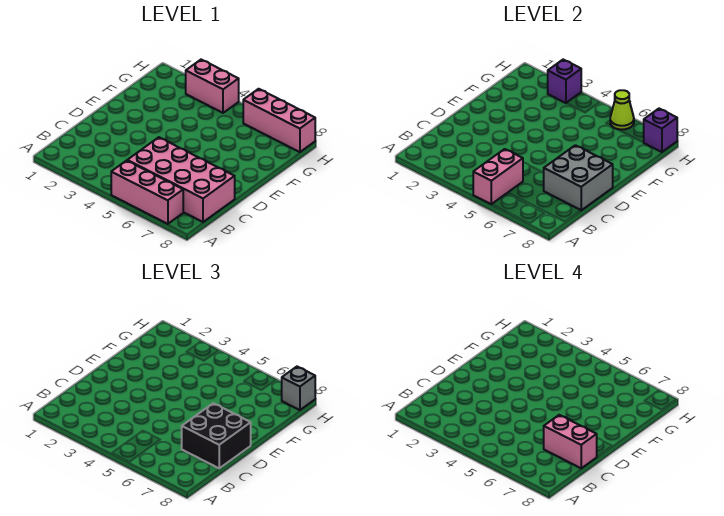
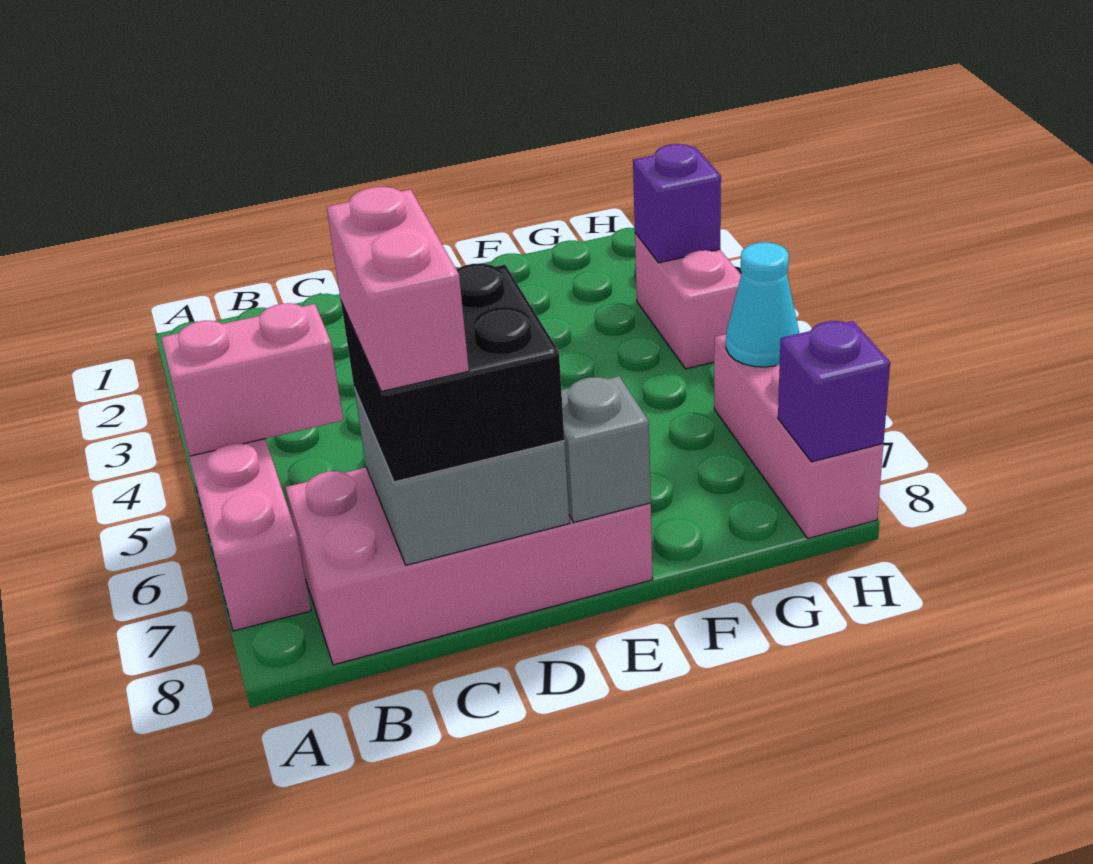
pink 2x4 brick [127,137,235,222] -> pink 2x4 brick turned to [286,468,653,665]
lime 1x1 cone [610,90,634,130] -> cyan 1x1 cone [726,242,799,367]
grey 1x1 brick [282,367,315,410] -> grey 1x1 brick moved to [561,376,651,522]

